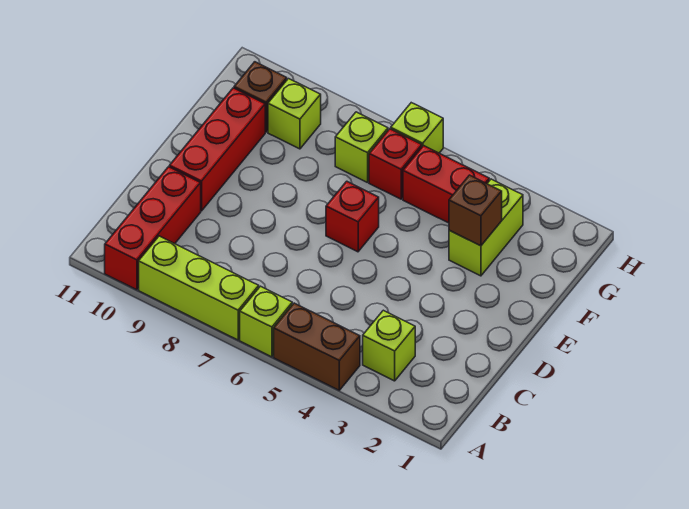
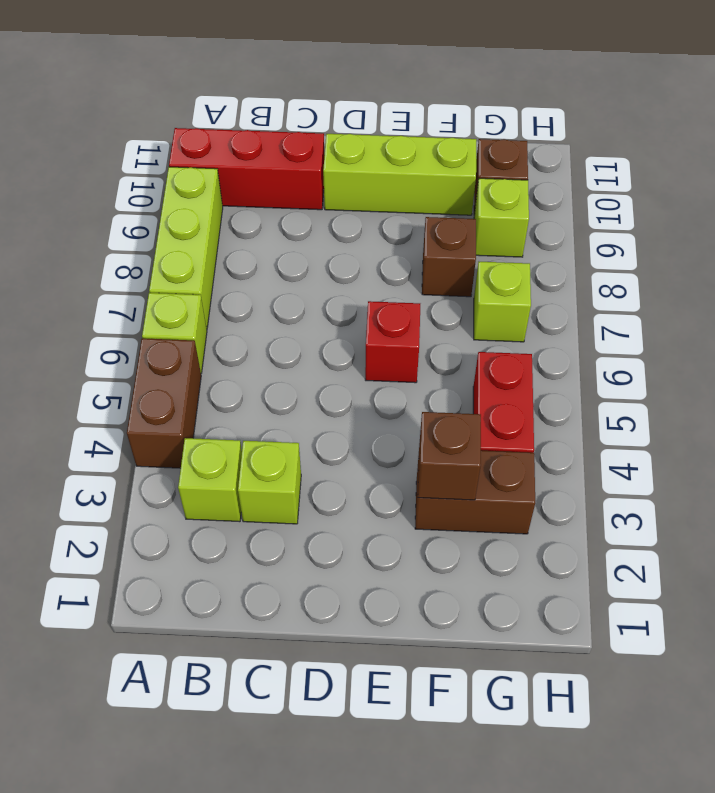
red 1x3 brick [169,88,265,211] -> lime 1x3 brick [323,134,476,215]
lime 1x2 brick [449,179,523,276] -> brown 1x2 brick [415,451,535,534]
none -> brown 1x1 brick [422,217,476,297]
red 1x1 brick [369,129,422,199] -> none
lime 1x1 brick [391,103,443,153] -> lime 1x1 brick moved to [238,441,301,524]

